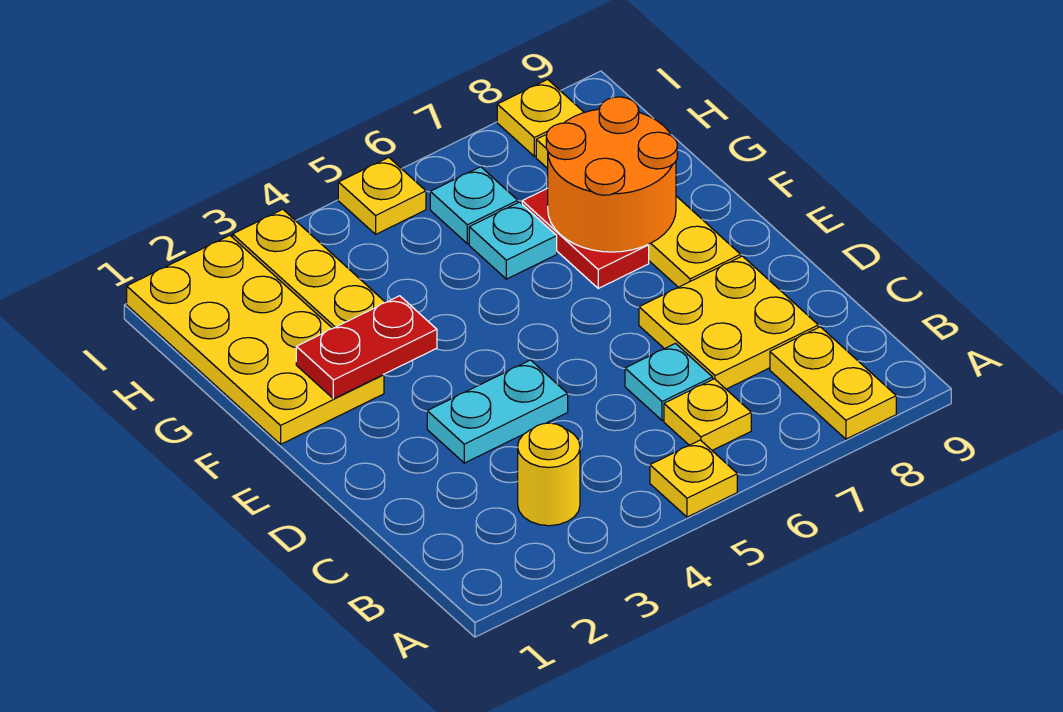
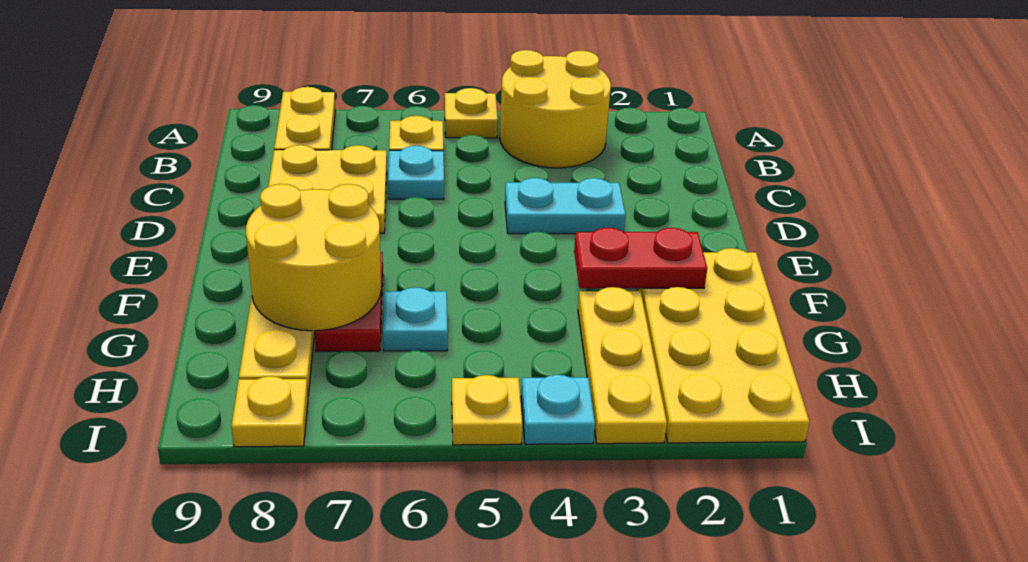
yellow 1x1 round brick [518,423,580,526] -> yellow 2x2 round brick [500,50,611,168]
orange 2x2 round brick [546,97,677,252] -> yellow 2x2 round brick [246,184,381,331]
cyan 1x1 plate [430,167,518,244] -> cyan 1x1 plate moved to [521,375,595,444]

